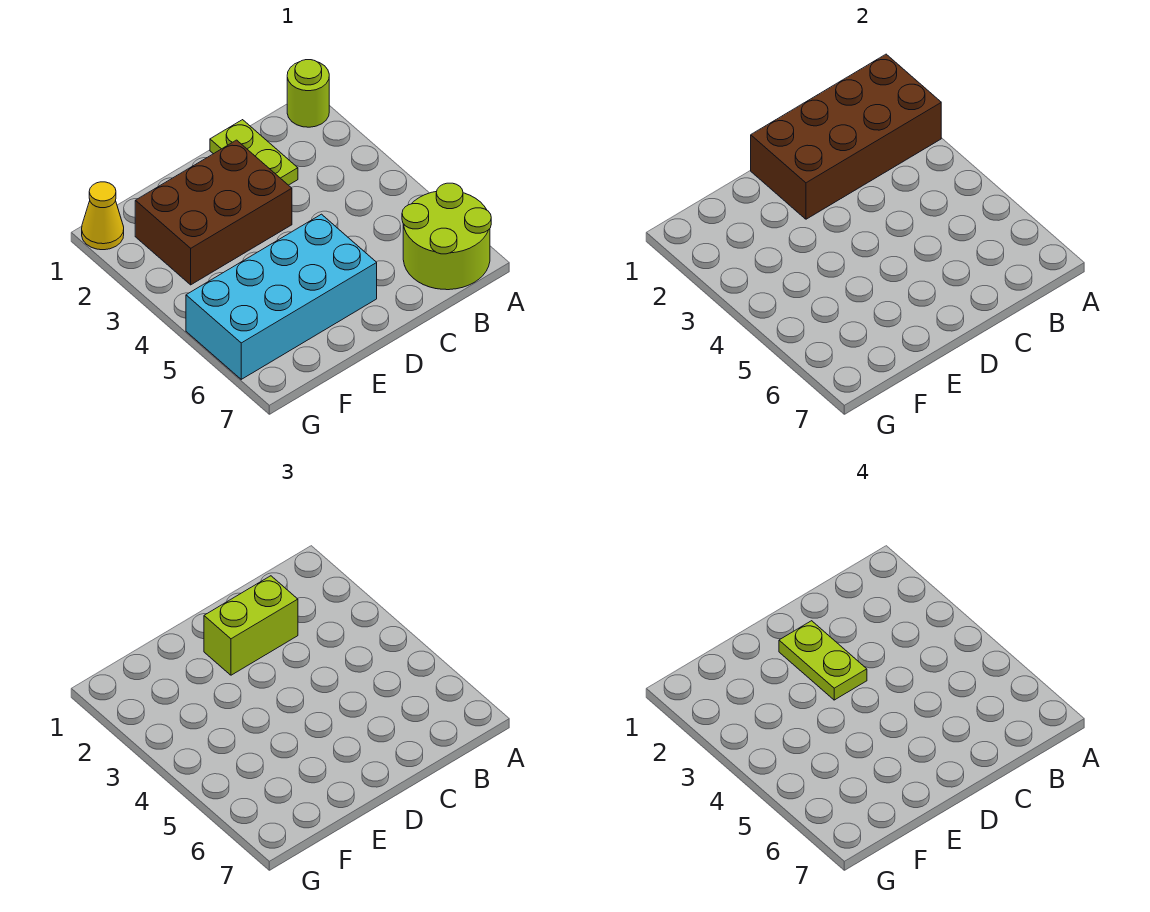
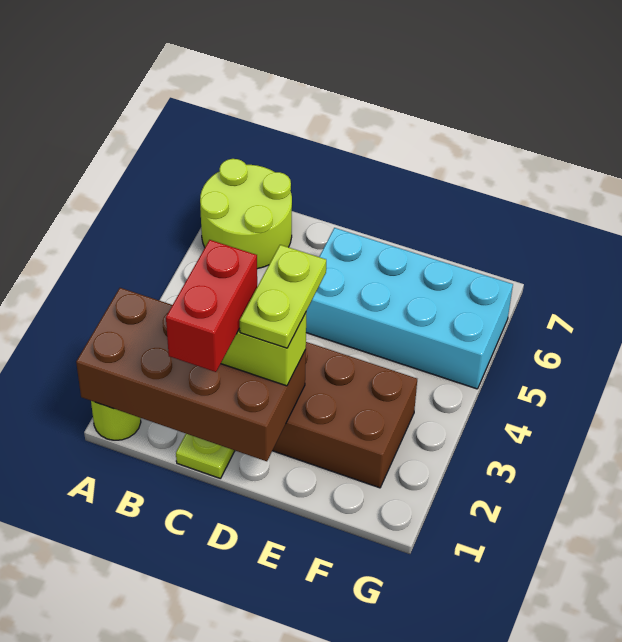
none -> red 1x2 brick [166,240,257,372]
yellow 1x1 cone [82,182,124,250] -> none

